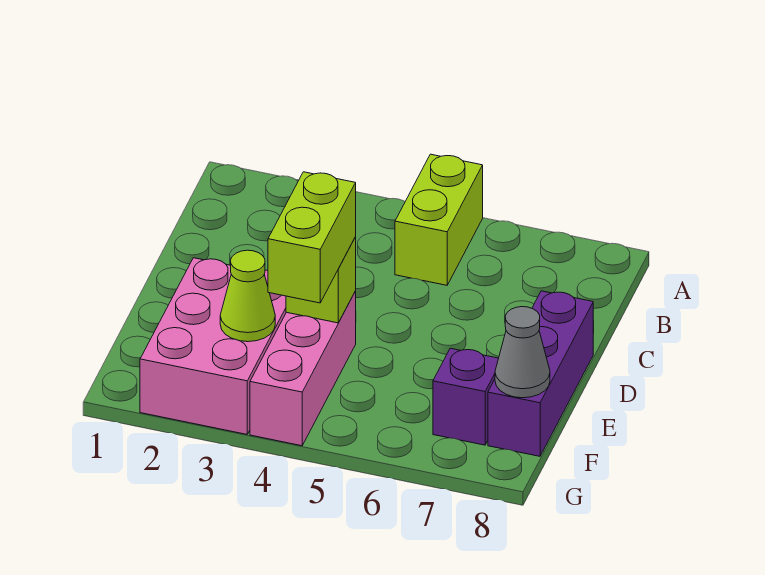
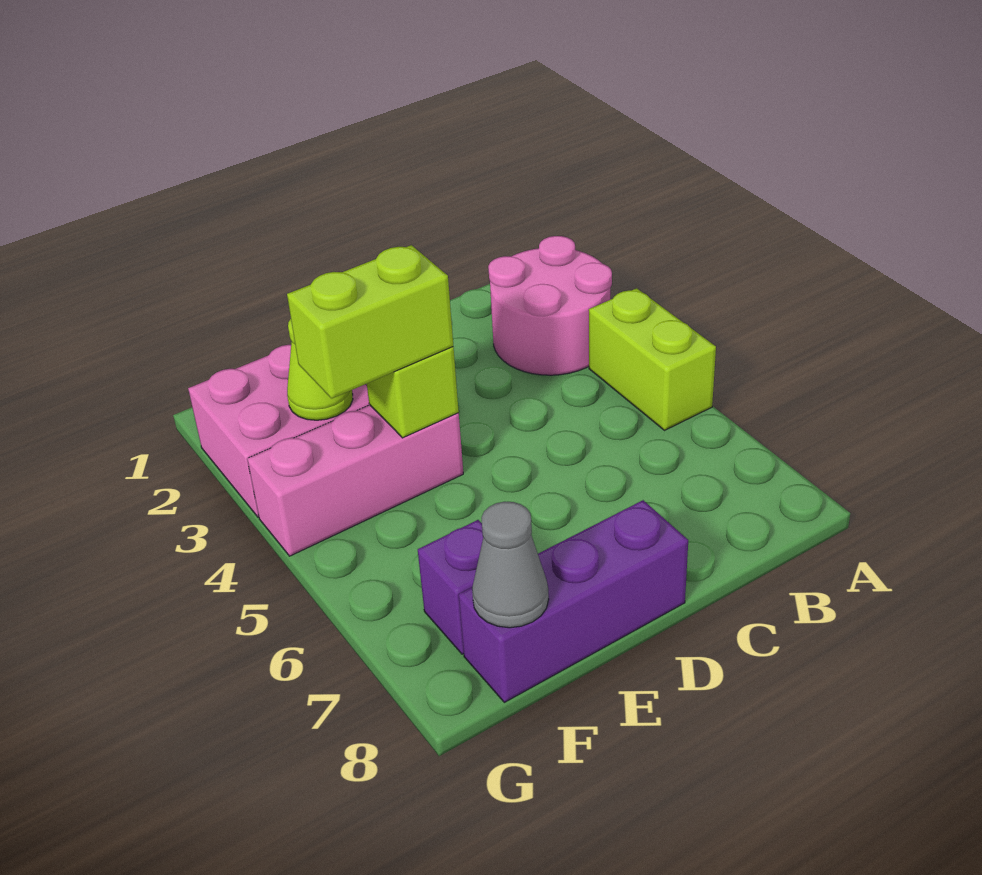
none -> pink 2x2 round brick [488,236,612,375]
lime 1x2 brick [395,154,483,285] -> lime 1x2 brick turned to [589,288,716,430]

